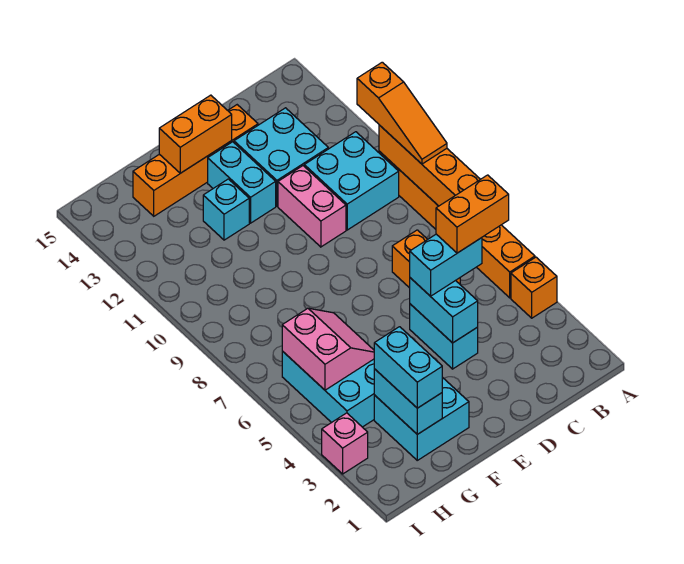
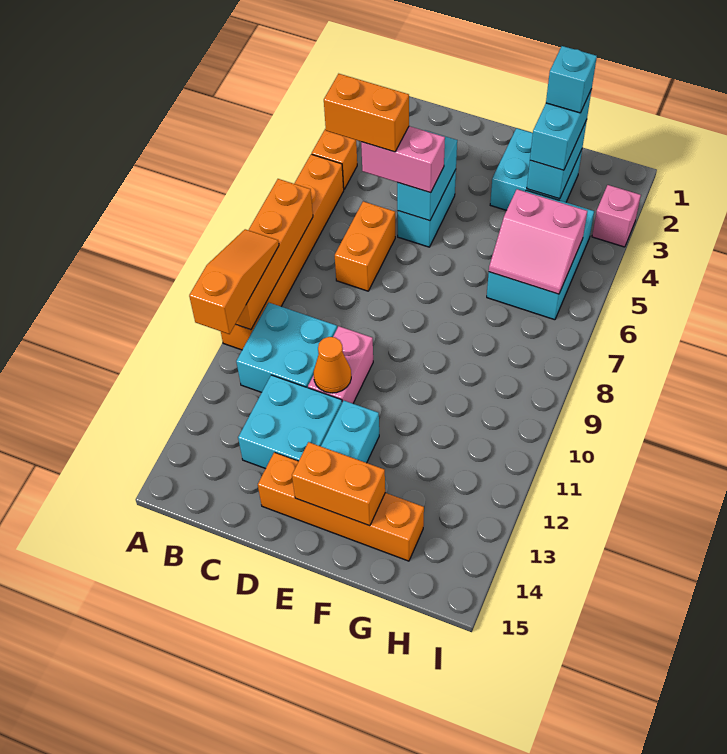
cyan 1x2 brick [410,234,482,296] -> pink 1x2 brick [361,126,445,193]
none -> orange 1x1 cone [314,337,351,393]
cyan 1x1 brick [203,179,249,240] -> cyan 1x1 brick moved to [546,46,597,113]
pink 2x2 slope [282,308,374,390] -> pink 2x2 slope turned to [489,189,587,294]

